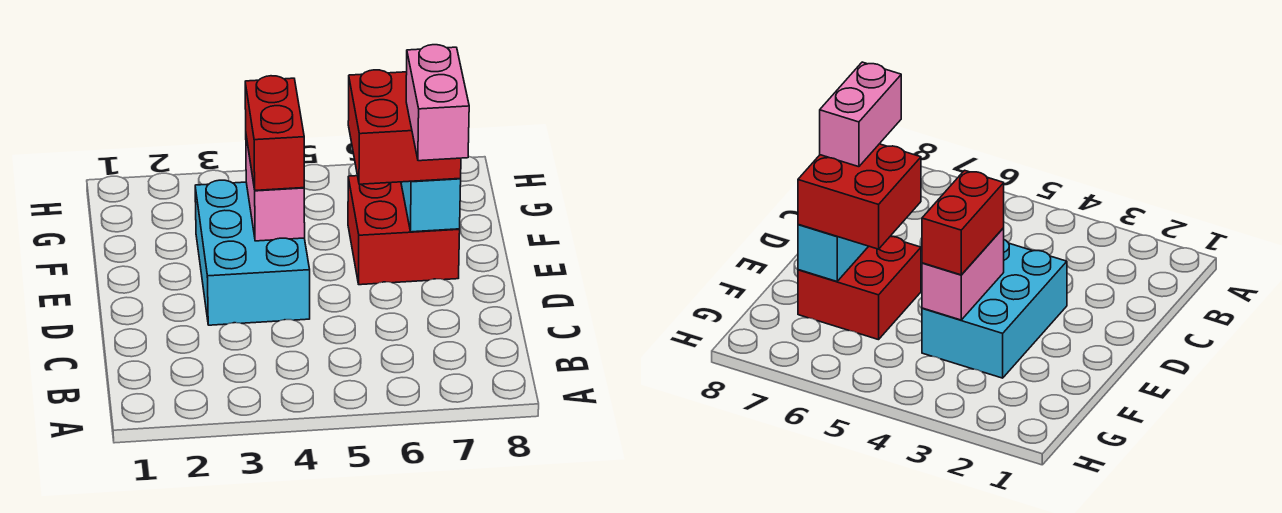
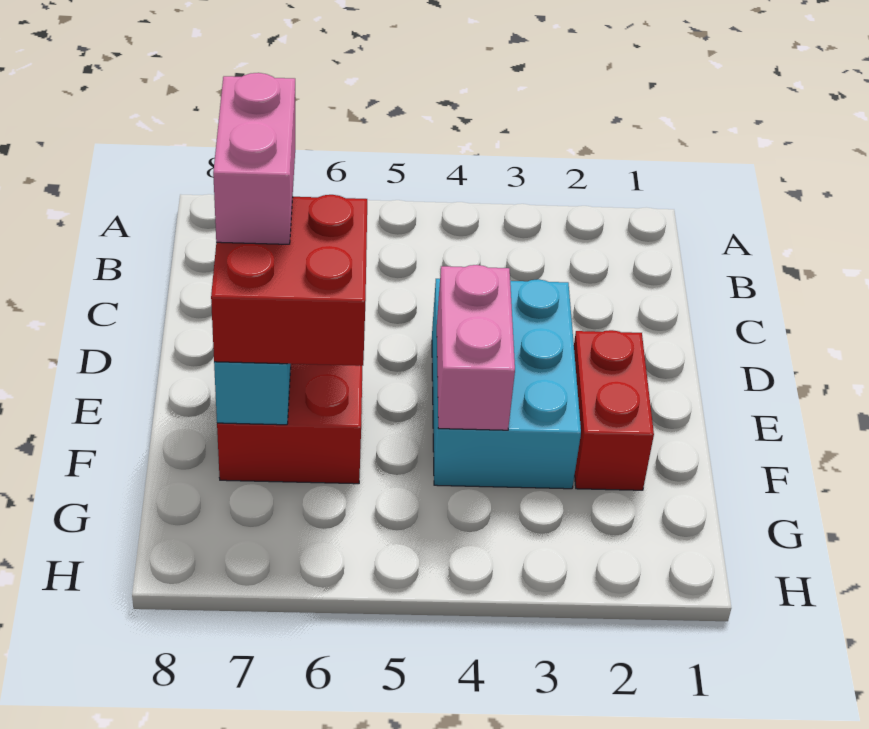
red 1x2 brick [245,76,304,190] -> red 1x2 brick moved to [574,330,654,490]

